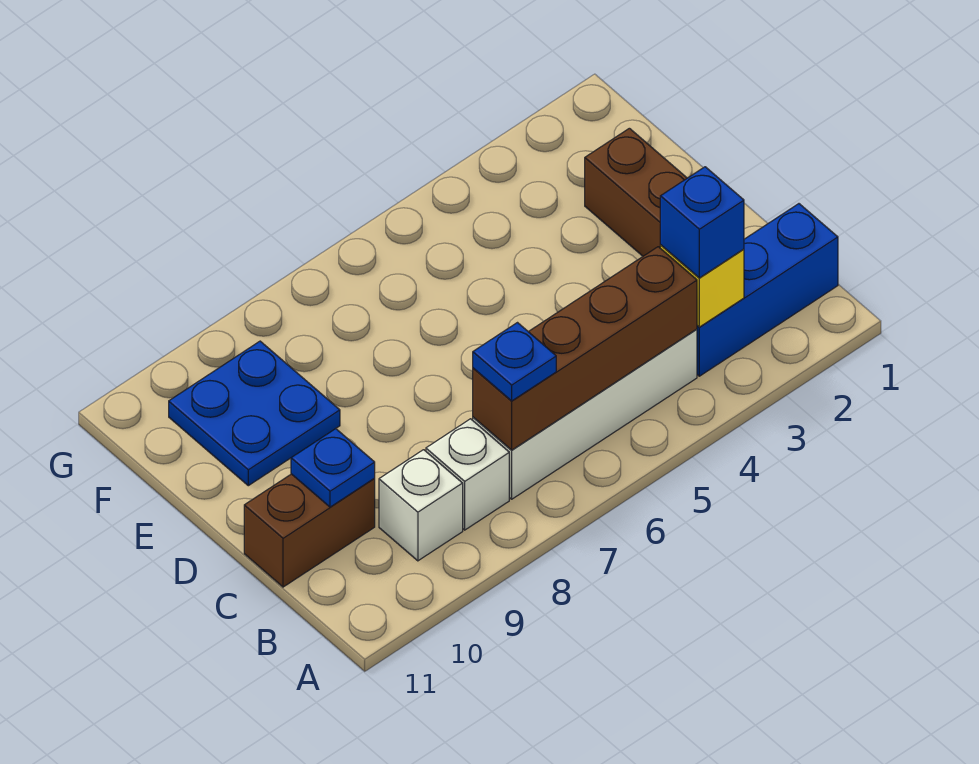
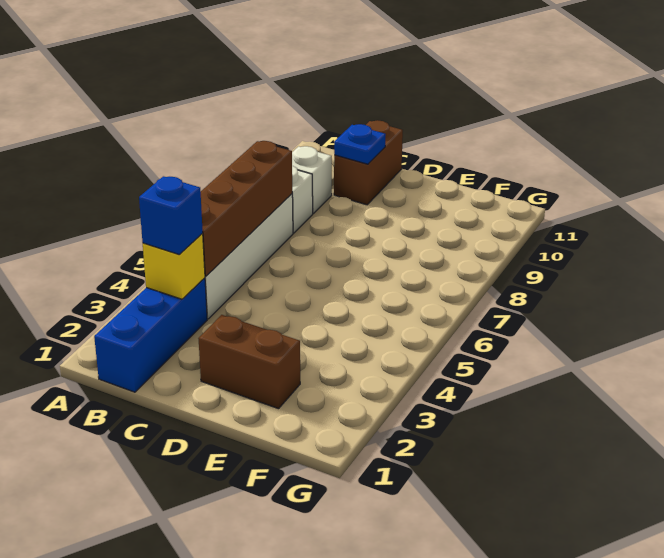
blue 1x1 plate [473,323,556,401] -> none
blue 2x2 plate [169,341,340,486] -> none

